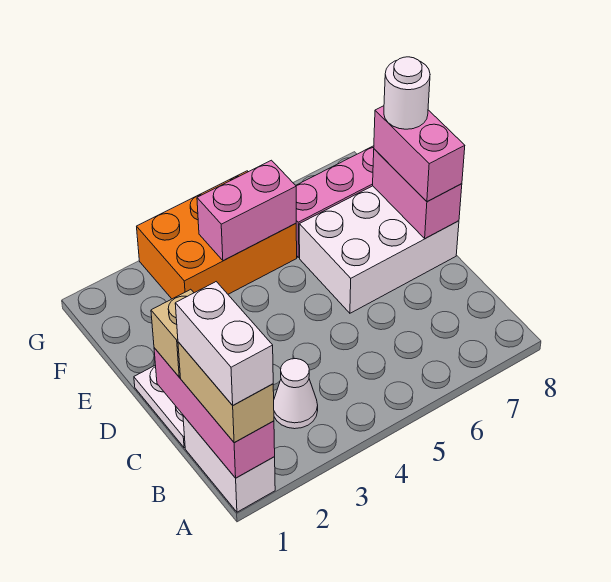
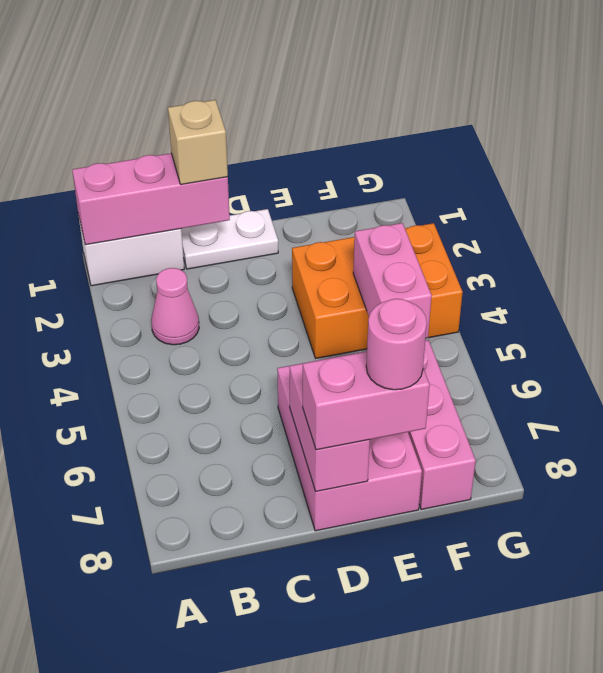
tan 1x2 brick [178,342,274,443] -> none
white 1x2 brick [175,282,273,405] -> none
white 1x1 cone [274,359,318,429] -> pink 1x1 cone [151,268,199,345]
white 2x3 brick [299,186,459,313] -> pink 2x3 brick [277,366,422,531]
pink 1x2 brick [373,149,462,239] -> pink 1x2 brick turned to [289,363,370,491]
white 1x1 round brick [384,57,430,129] -> pink 1x1 round brick [366,299,427,390]
orange 2x3 brick [137,171,297,299] -> orange 2x3 brick turned to [292,223,463,358]

